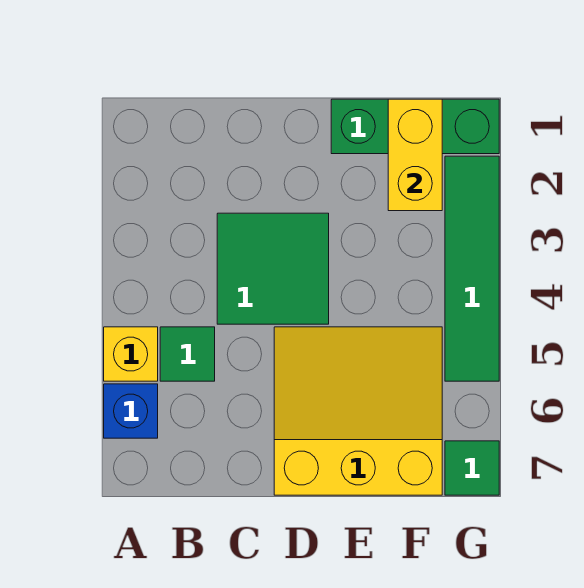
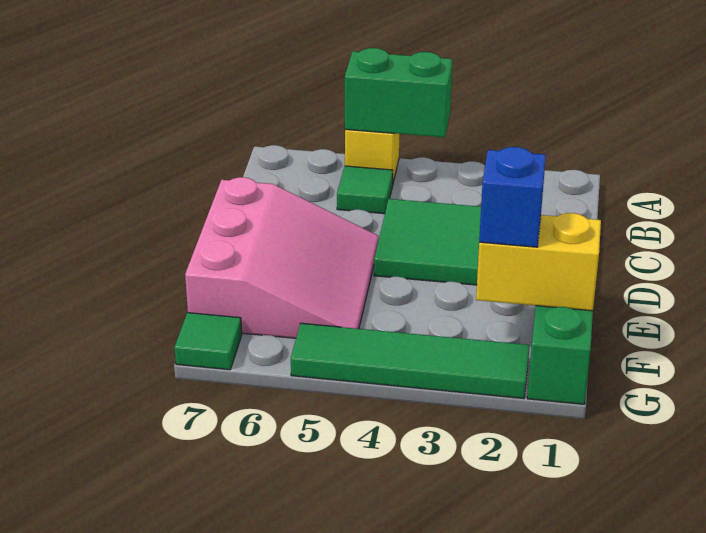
none -> green 1x2 brick [345,48,453,137]
blue 1x1 brick [104,384,158,438] -> blue 1x1 brick moved to [479,147,546,247]
yellow 3x3 slope [274,327,442,495] -> pink 3x3 slope [185,177,379,338]

